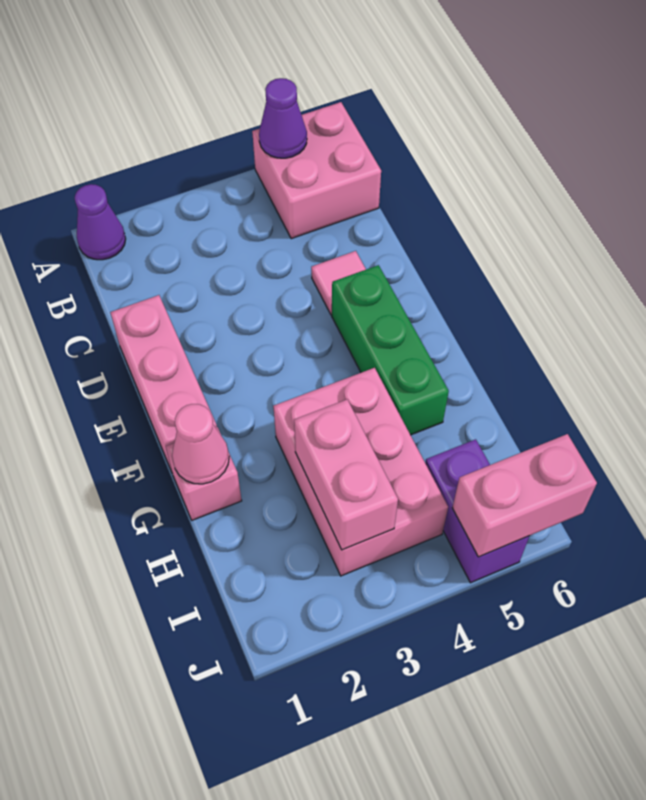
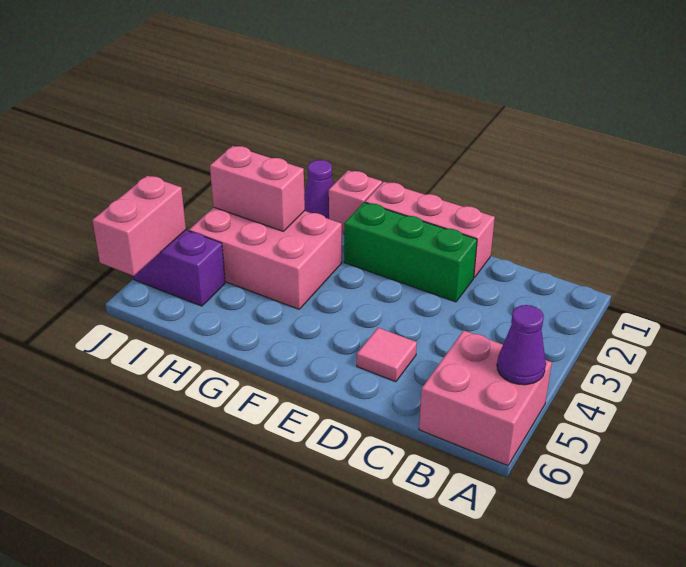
purple 1x1 cone [75,184,126,260] -> purple 1x1 cone moved to [304,160,334,219]
green 1x3 brick [332,265,449,435] -> green 1x3 brick moved to [344,202,477,302]
pink 1x1 cone [172,404,229,484] -> none

